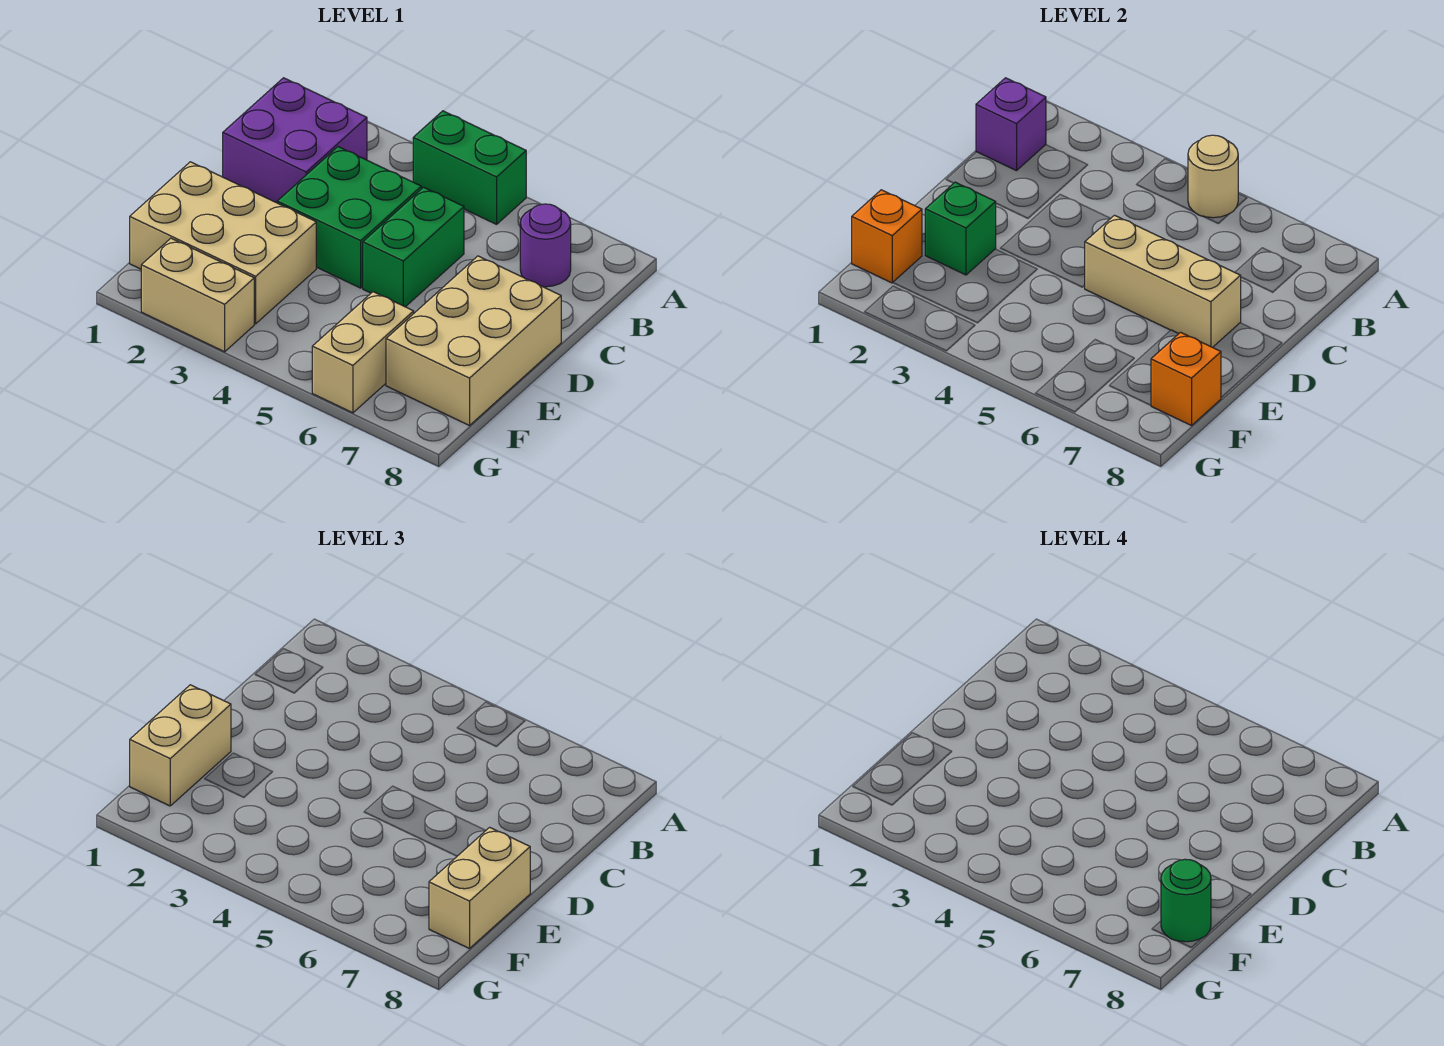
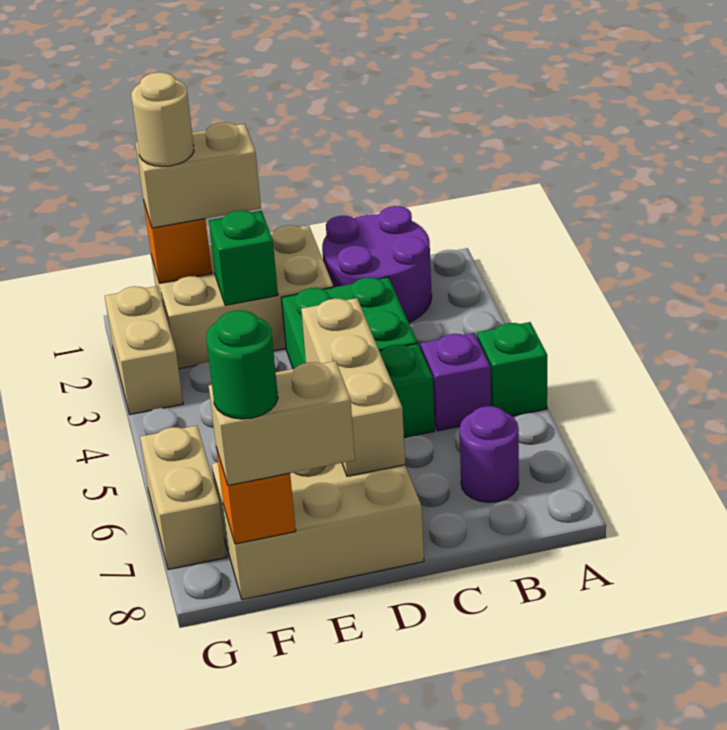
green 1x2 brick [413,111,526,224] -> green 1x1 brick [477,322,547,416]
tan 1x1 round brick [1188,135,1238,218] -> tan 1x1 round brick moved to [131,72,194,167]
purple 2x2 brick [223,78,367,203] -> purple 2x2 round brick [322,206,432,323]
purple 1x1 brick [976,78,1046,171] -> purple 1x1 brick moved to [421,333,491,431]
tan 2x3 brick [130,162,316,324] -> tan 2x3 brick turned to [151,225,333,369]
tan 1x2 brick [312,292,414,413] -> tan 1x2 brick turned to [140,425,226,570]

